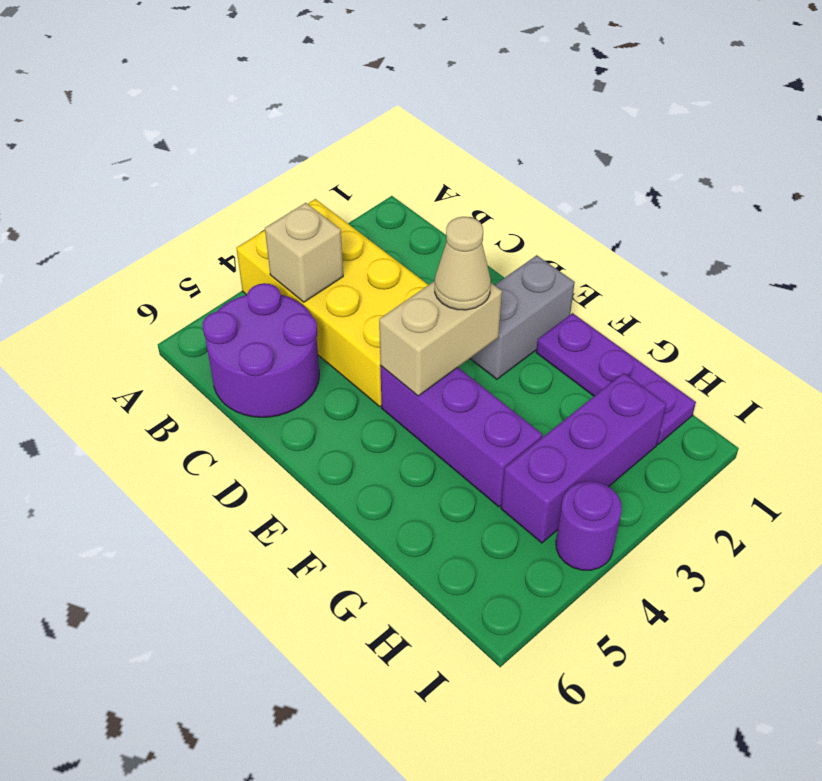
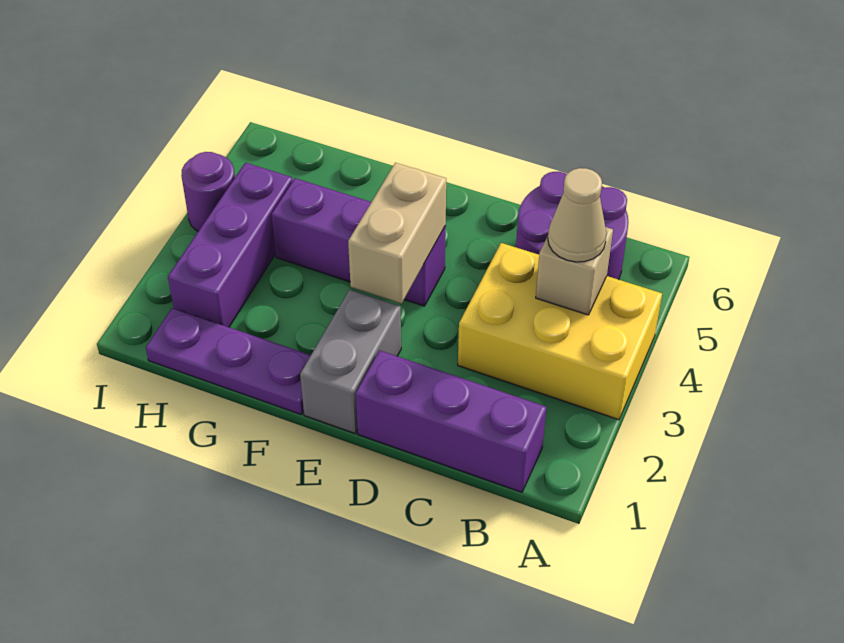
yellow 2x4 brick [236,199,428,407] -> yellow 2x3 brick [458,243,662,420]
none -> purple 1x3 brick [356,350,546,492]
tan 1x1 cone [435,217,491,310] -> tan 1x1 cone moved to [548,168,607,262]

